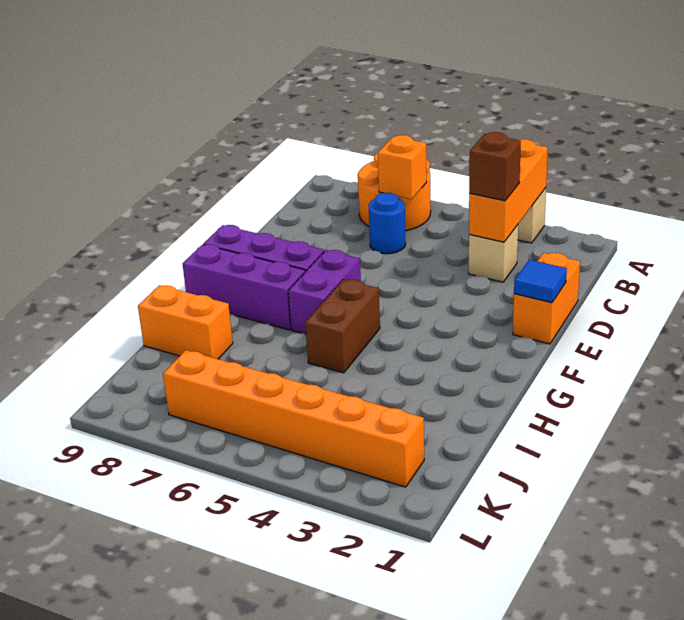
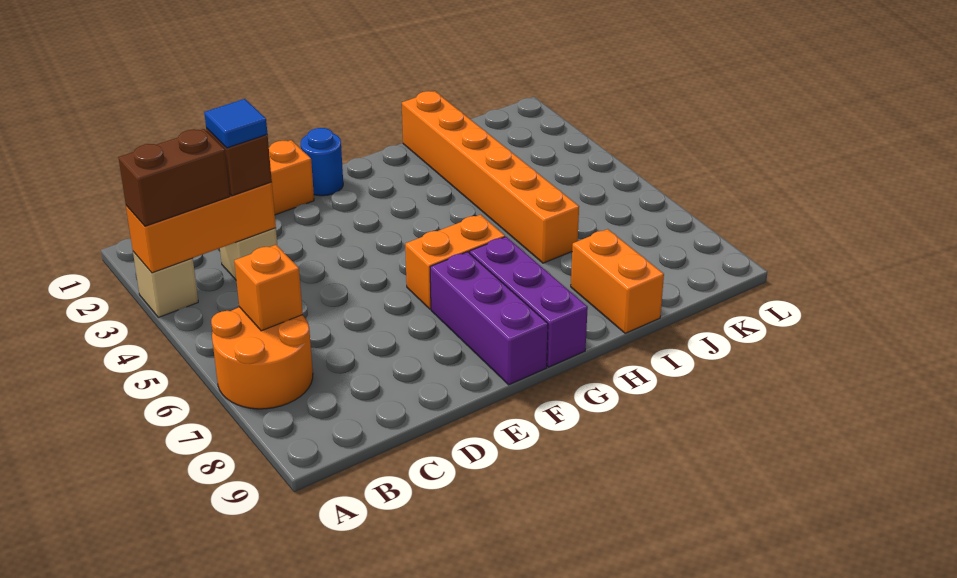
blue 1x1 round brick [369,193,406,254] -> blue 1x1 round brick moved to [301,128,343,196]
blue 1x1 tile [514,260,567,303] -> blue 1x1 tile moved to [204,99,267,148]
purple 1x2 brick [288,250,361,334] -> orange 1x2 brick [405,215,505,309]
brown 1x2 brick [305,279,380,373] -> brown 1x2 brick moved to [118,129,230,226]
orange 1x6 brick [163,350,424,487] -> orange 1x6 brick moved to [402,91,579,263]

